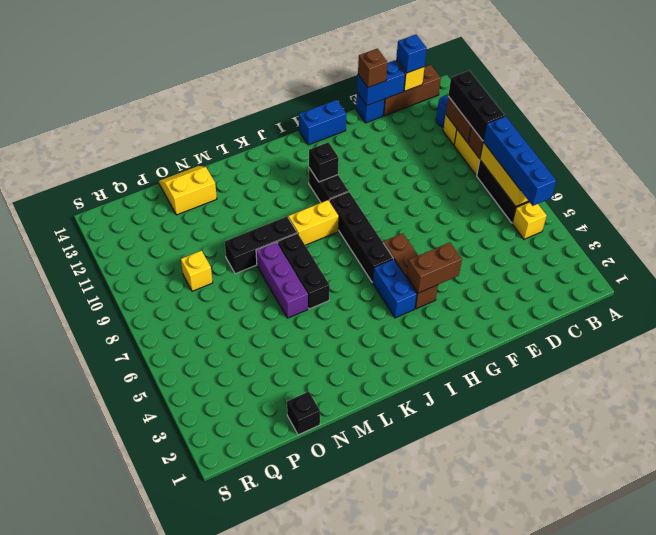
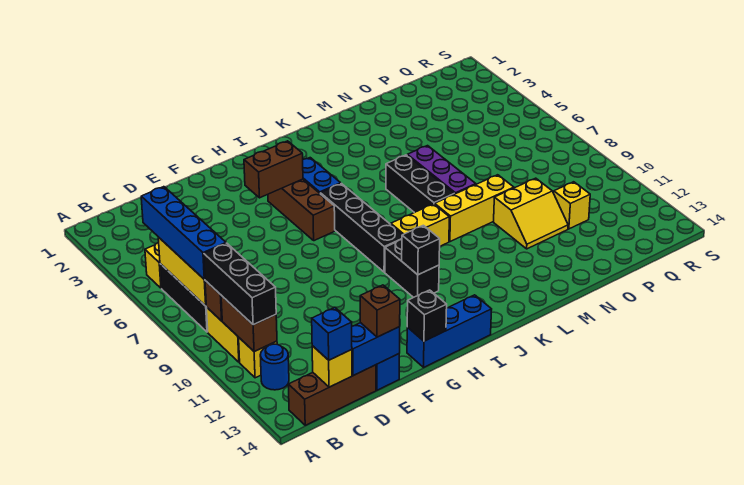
blue 1x2 brick [299,100,346,145] -> blue 1x3 brick [407,295,492,367]
black 1x3 brick [225,216,297,274] -> yellow 1x3 brick [435,175,514,242]
yellow 2x2 slope [159,166,217,215] -> yellow 2x2 slope moved to [494,178,568,249]
black 1x1 brick [287,392,320,435] -> black 1x1 brick moved to [407,290,447,341]
yellow 1x1 brick [181,251,213,291] -> yellow 1x1 brick moved to [554,182,590,229]

